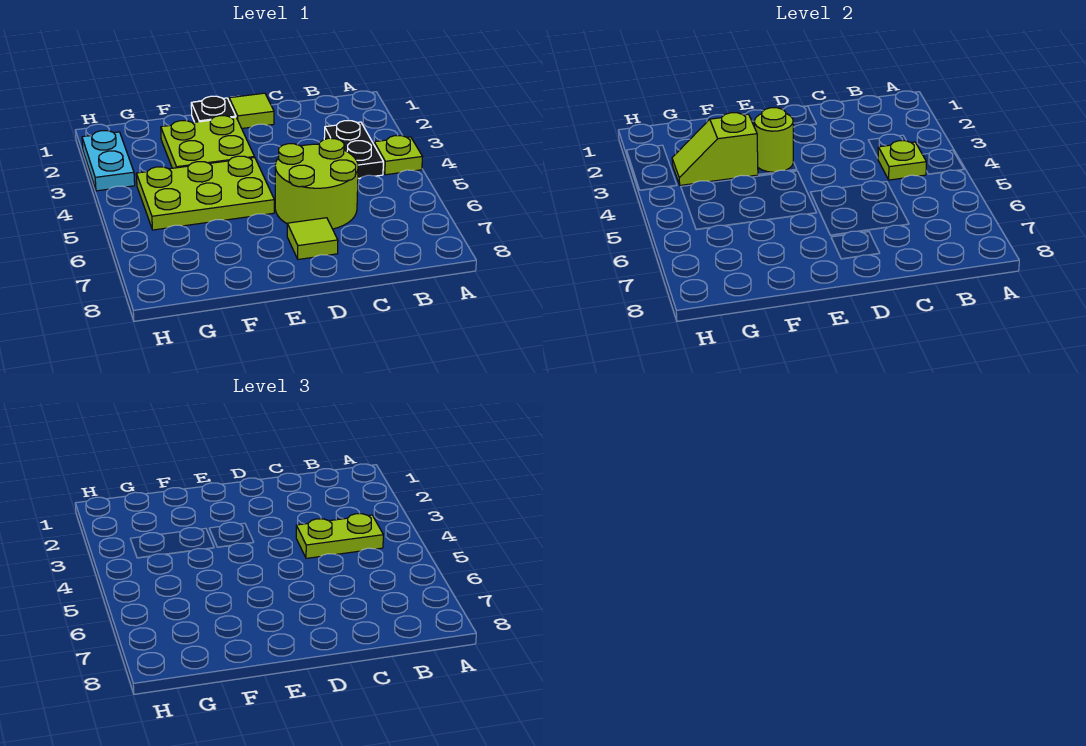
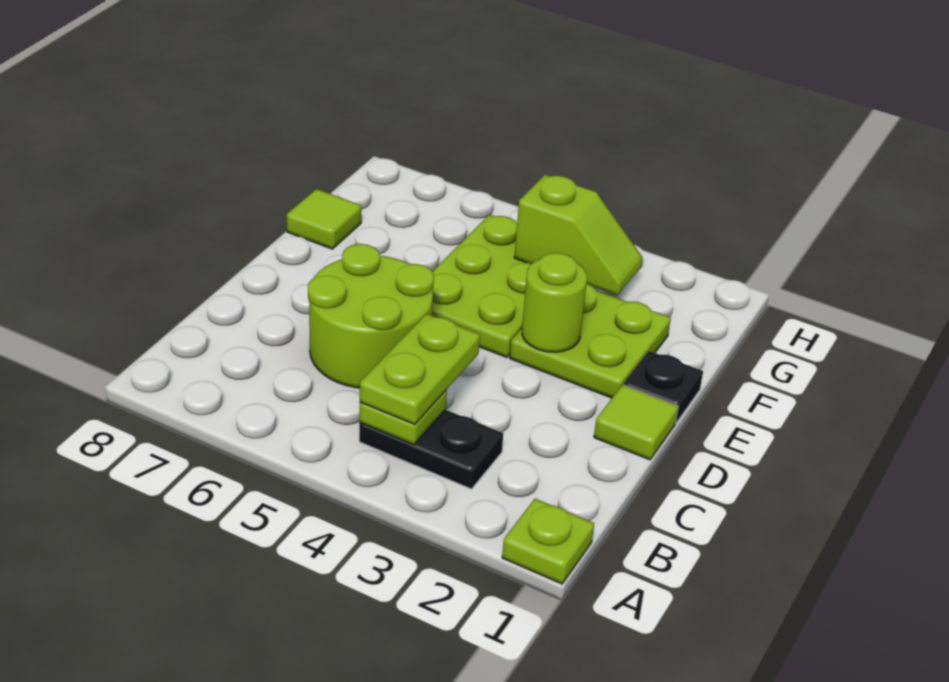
lime 1x1 plate [374,136,423,175] -> lime 1x1 plate moved to [502,499,594,584]
lime 1x1 tile [287,218,338,259] -> lime 1x1 tile moved to [287,189,361,249]
lime 1x2 slope [672,113,758,185] -> lime 1x2 slope turned to [514,175,642,295]
cyan 1x2 plate [82,131,135,191] -> none

